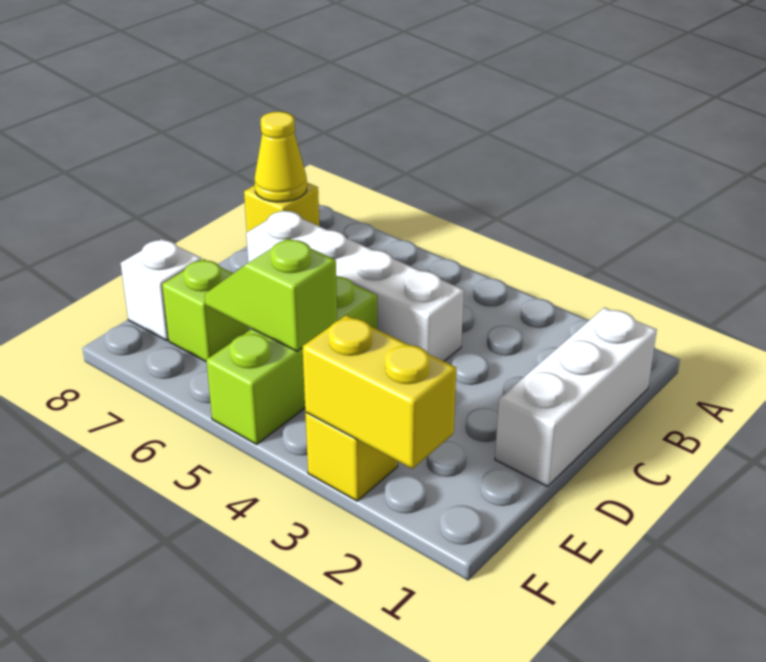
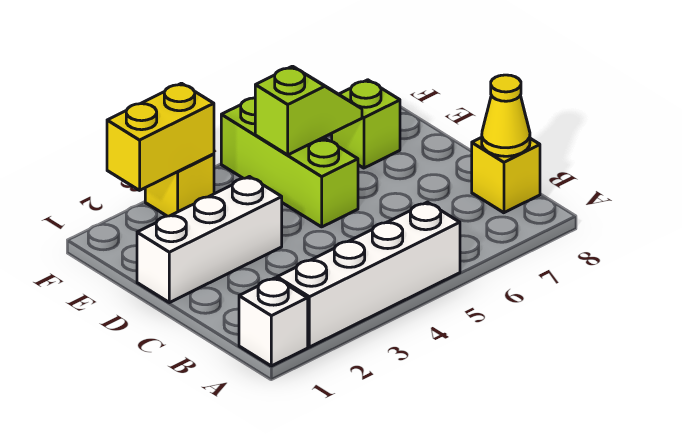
white 1x3 brick [495,308,657,486] -> white 1x3 brick turned to [137,177,282,303]
white 1x4 brick [246,211,464,361] -> white 1x4 brick moved to [277,202,460,347]
white 1x1 brick [121,239,201,341] -> white 1x1 brick moved to [239,278,308,366]

